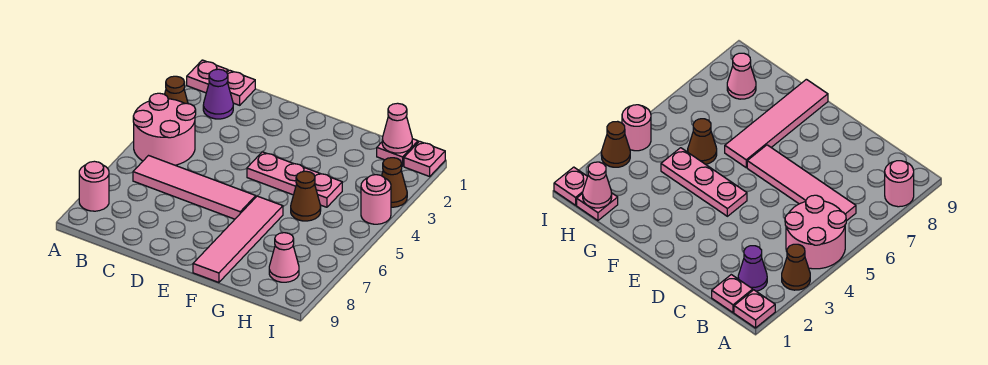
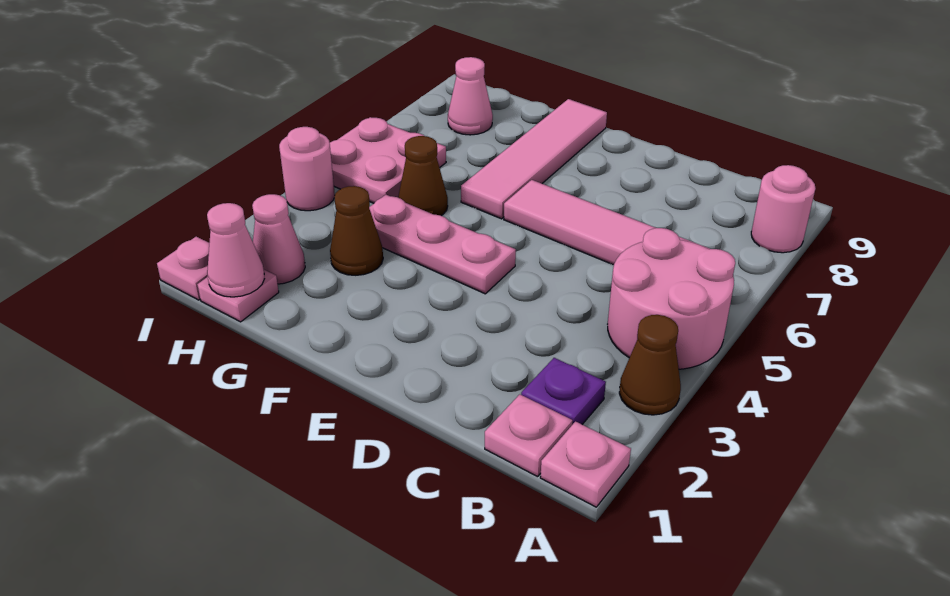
purple 1x1 cone [203,69,233,119] -> purple 1x1 plate [521,358,606,425]
none -> pink 1x1 cone [252,194,305,284]
none -> pink 2x2 plate [330,117,446,203]
brown 1x1 cone [382,158,407,207] -> brown 1x1 cone moved to [330,186,383,275]

